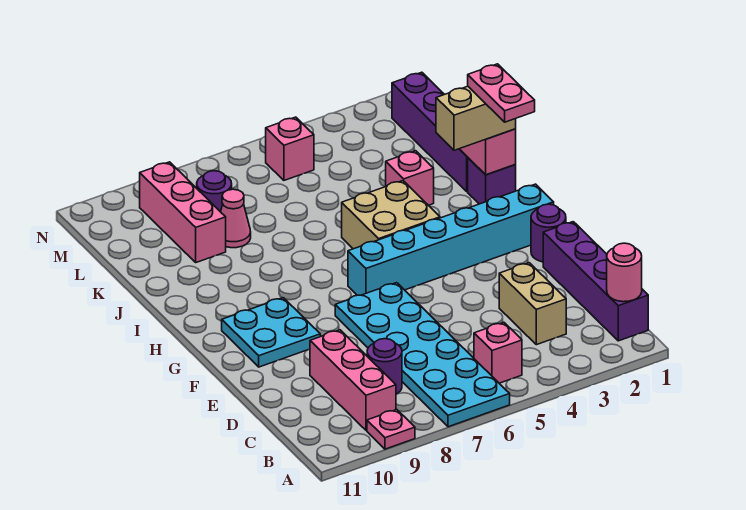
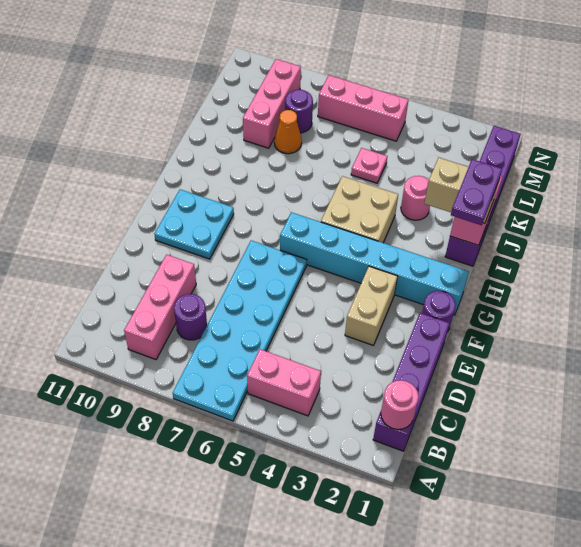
pink 1x1 plate [367,410,415,449] -> pink 1x1 plate moved to [351,148,387,183]
pink 1x1 brick [474,322,522,383] -> pink 1x2 brick [247,349,321,416]
tan 1x2 brick [499,263,566,345] -> tan 1x2 brick moved to [345,266,398,346]
pink 1x2 plate [468,64,535,122] -> purple 1x2 plate [451,159,502,225]
pink 1x1 brick [386,151,434,205] -> pink 1x1 round brick [401,176,430,220]
pink 1x1 cone [221,189,251,248] -> orange 1x1 cone [274,110,302,154]
pink 1x1 brick [266,117,314,180] -> pink 1x3 brick [318,75,408,141]

